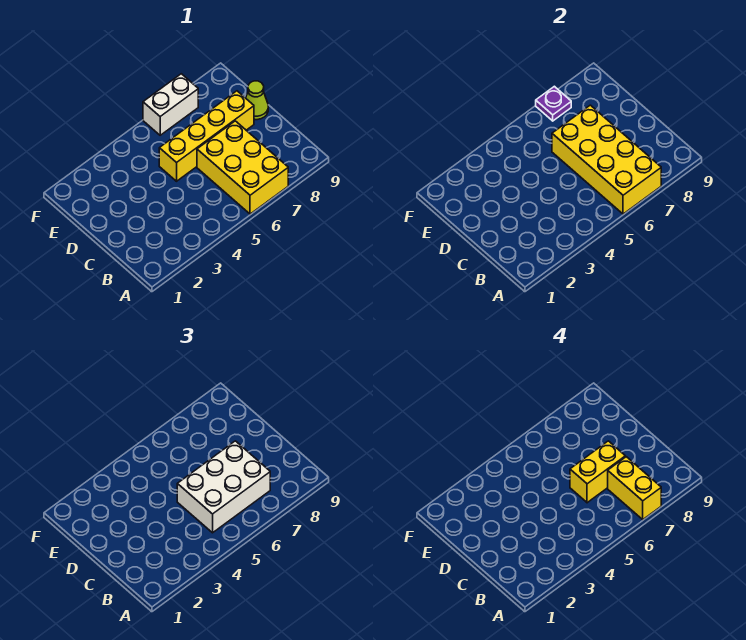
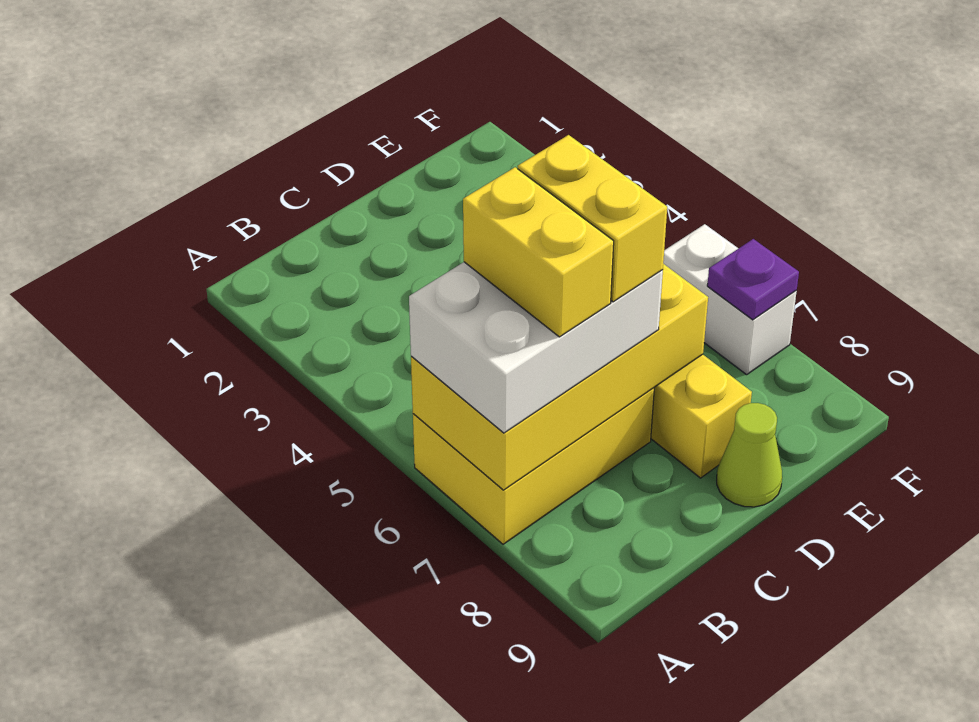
yellow 1x2 brick [608,457,661,520] -> yellow 1x2 brick turned to [463,167,614,337]
white 2x3 brick [177,441,270,533] -> white 2x3 brick turned to [409,262,663,433]

